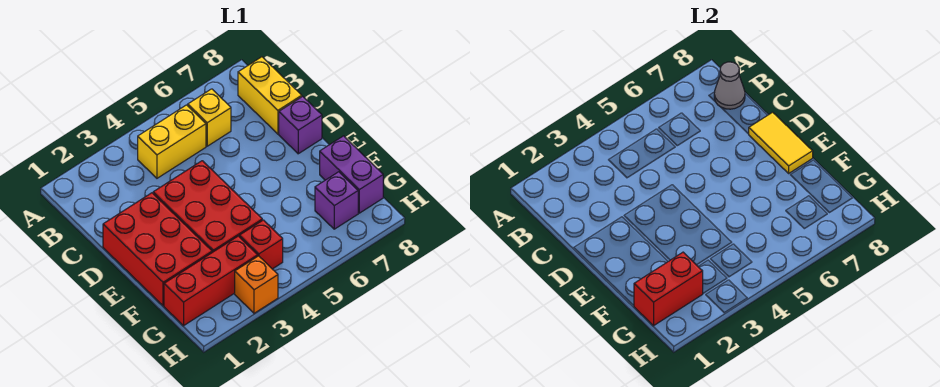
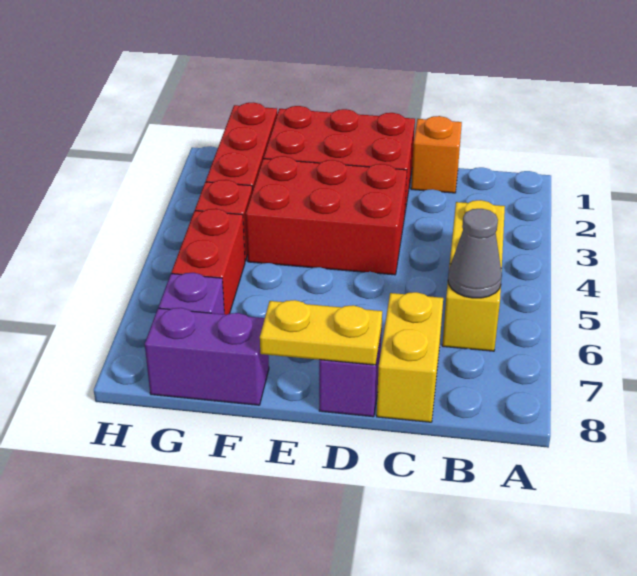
yellow 1x2 brick [238,57,302,134] -> yellow 1x2 brick turned to [377,292,443,422]
grey 1x1 cone [714,62,745,109] -> grey 1x1 cone moved to [448,209,502,298]
yellow 1x2 tile [749,112,813,173] -> yellow 1x2 plate [260,300,382,365]
red 1x2 brick [634,252,703,326] -> red 1x2 brick moved to [172,209,245,315]
orange 1x1 brick [235,256,278,313] -> orange 1x1 brick moved to [411,116,462,193]

